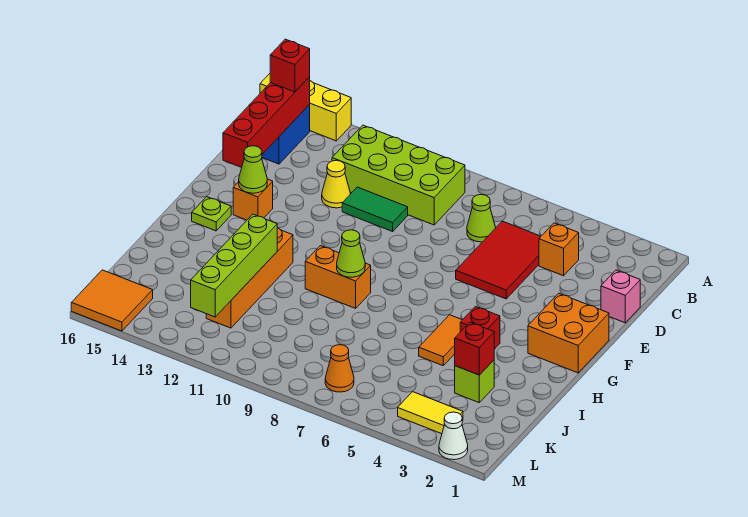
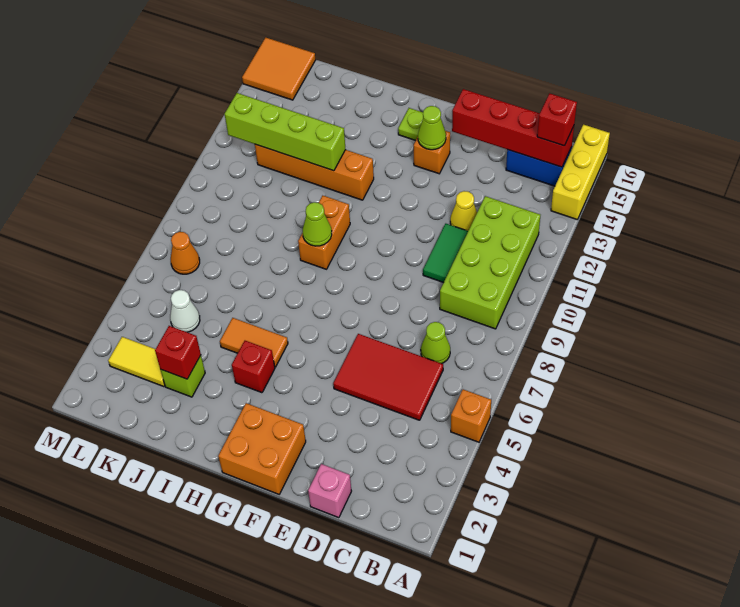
orange 1x1 brick [539,223,579,276] -> orange 1x1 brick moved to [451,389,491,442]
yellow 1x2 tile [398,392,463,434] -> yellow 1x2 tile turned to [108,337,165,387]
white 1x1 cone [439,412,468,460] -> white 1x1 cone moved to [170,290,200,332]

